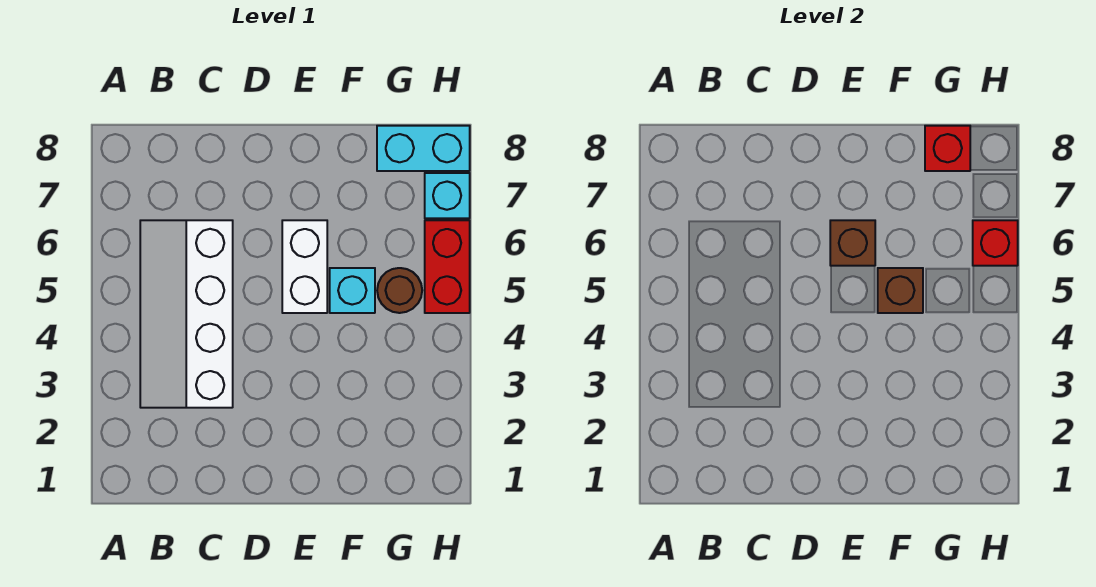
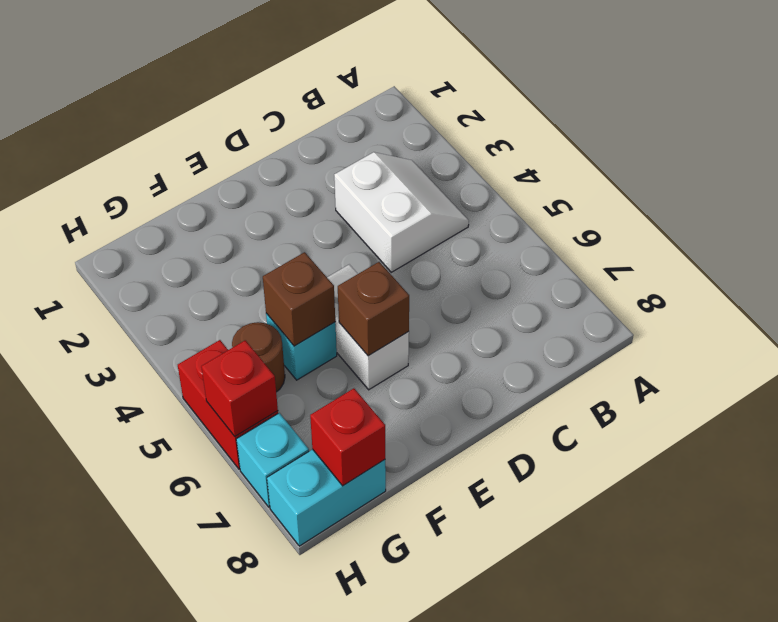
white 2x4 slope [140,220,233,408] -> white 2x2 slope [334,152,469,272]

